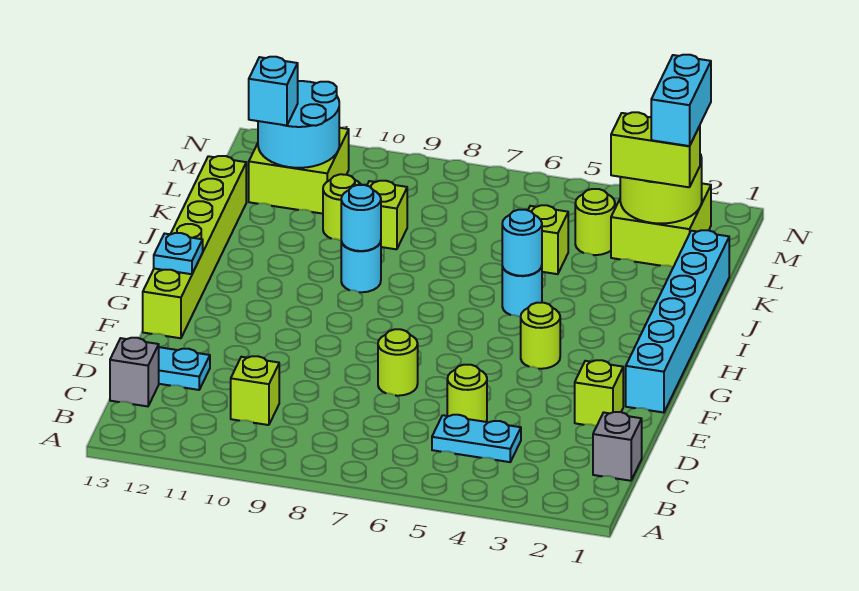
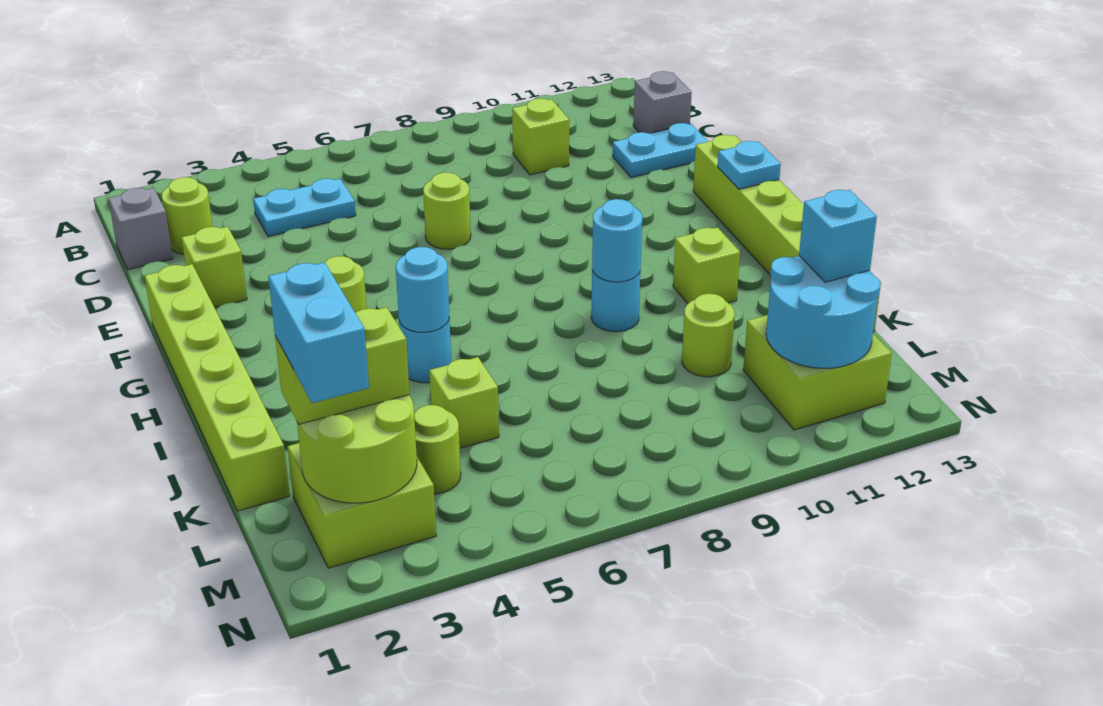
lime 1x1 round brick [447,365,487,422] -> lime 1x1 round brick moved to [161,177,212,254]
cyan 1x6 brick [626,230,729,413] -> lime 1x6 brick [145,264,290,511]
lime 1x1 brick [367,181,407,249] -> lime 1x1 brick moved to [673,227,740,304]

